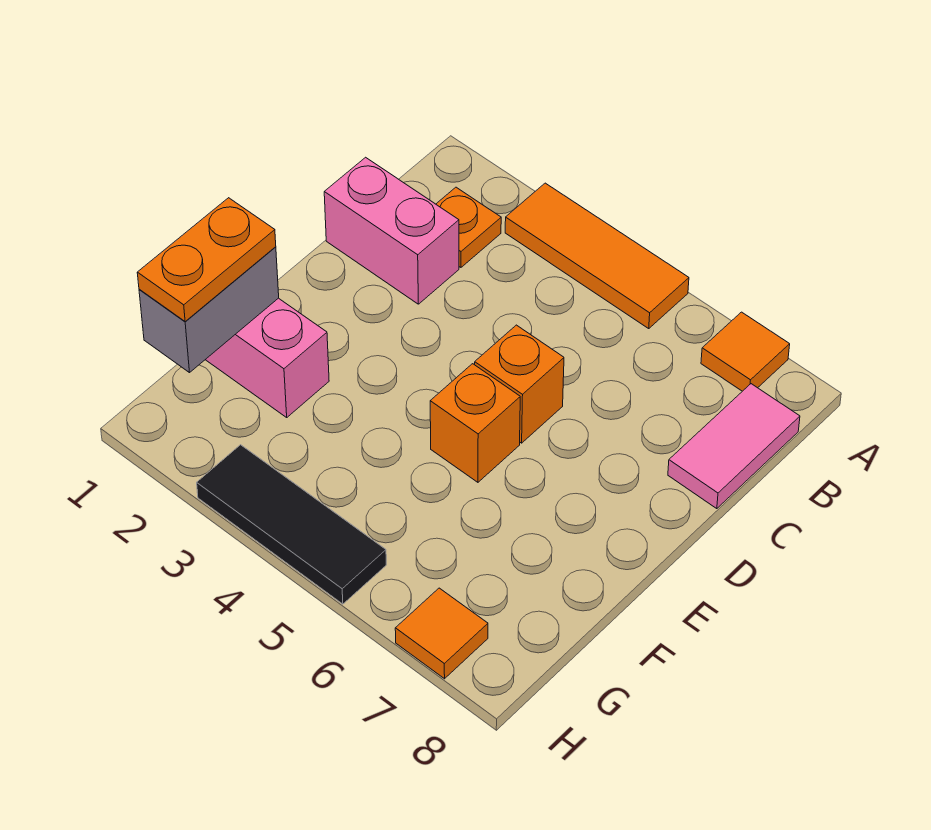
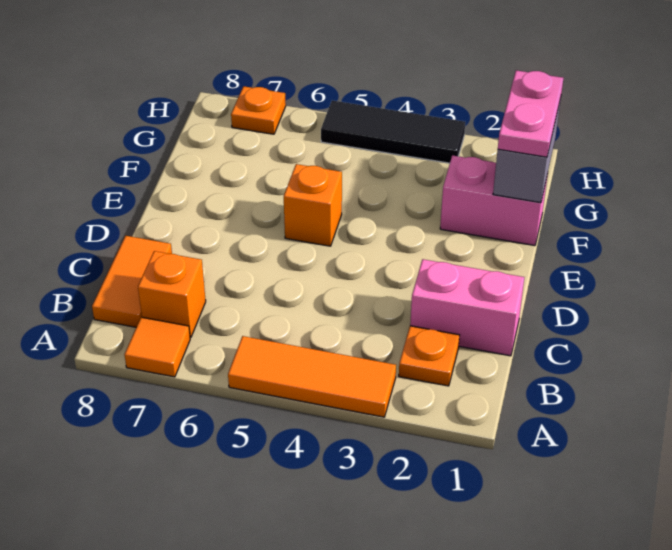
pink 1x2 tile [668,384,800,509] -> orange 1x2 tile [92,236,172,327]
orange 1x1 brick [475,325,564,443] -> orange 1x1 brick moved to [138,251,206,338]
orange 1x2 plate [137,198,276,322] -> pink 1x2 plate [498,70,563,157]
orange 1x1 tile [395,588,488,679] -> orange 1x1 plate [231,86,286,134]

